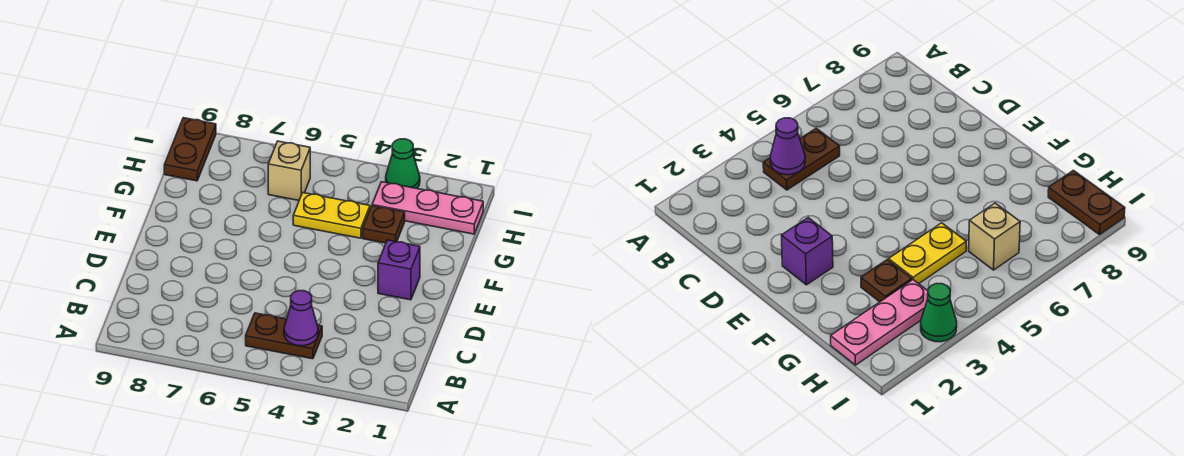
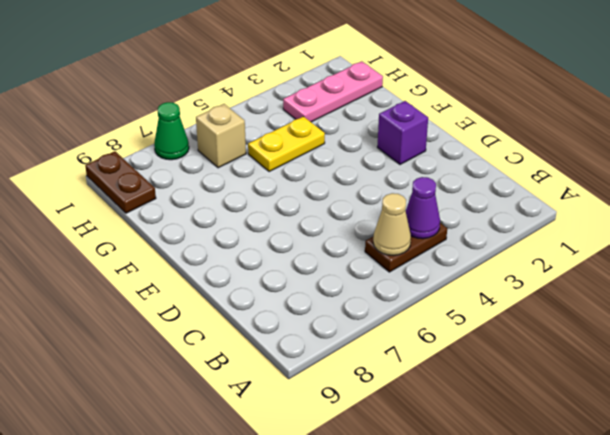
none -> tan 1x1 cone [373,193,411,255]
brown 1x1 plate [363,206,405,243] -> none
green 1x1 cone [386,139,420,188] -> green 1x1 cone moved to [154,102,189,160]

